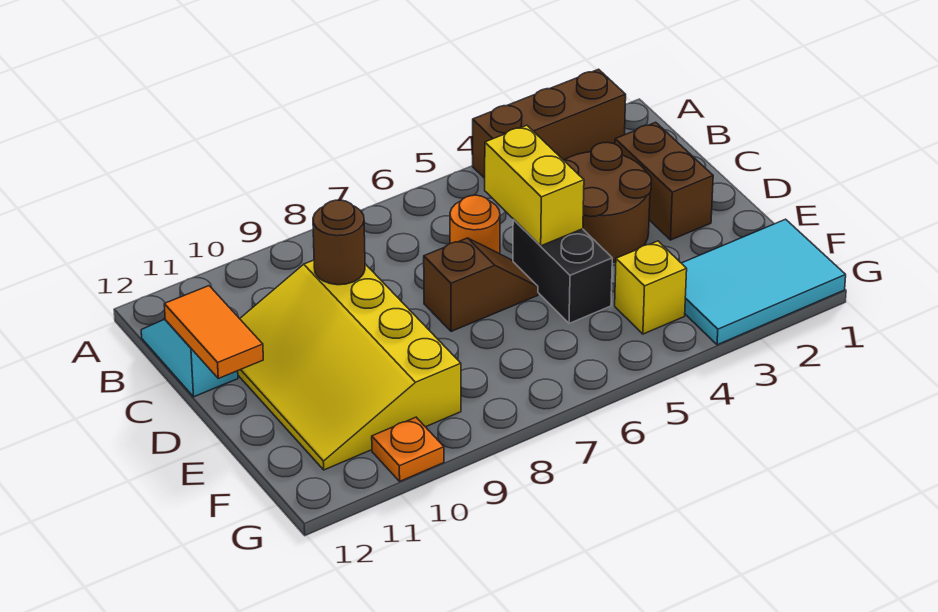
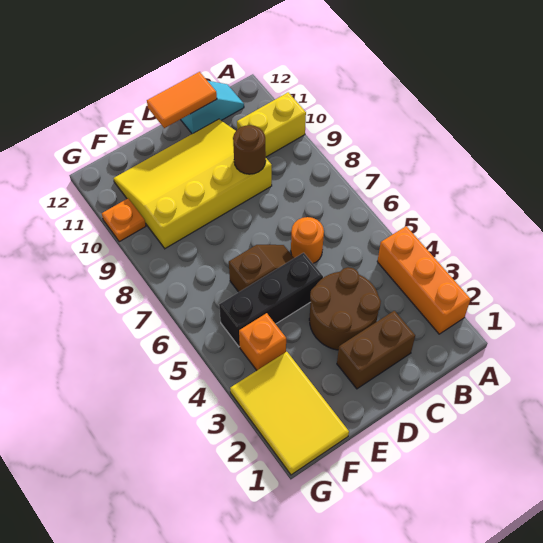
brown 1x3 brick [473,69,626,178] -> orange 1x3 brick [377,226,470,334]
yellow 1x2 brick [485,125,584,246] -> yellow 1x2 brick moved to [237,92,306,157]
black 1x2 brick [513,220,612,323] -> black 1x3 brick [219,253,323,347]
brown 1x2 slope [424,238,538,331] -> brown 1x2 slope turned to [229,245,294,292]
cyan 2x3 tile [682,219,846,345] -> yellow 2x3 tile [230,352,349,475]
yellow 1x1 brick [615,241,687,334] -> orange 1x1 brick [239,313,286,370]

